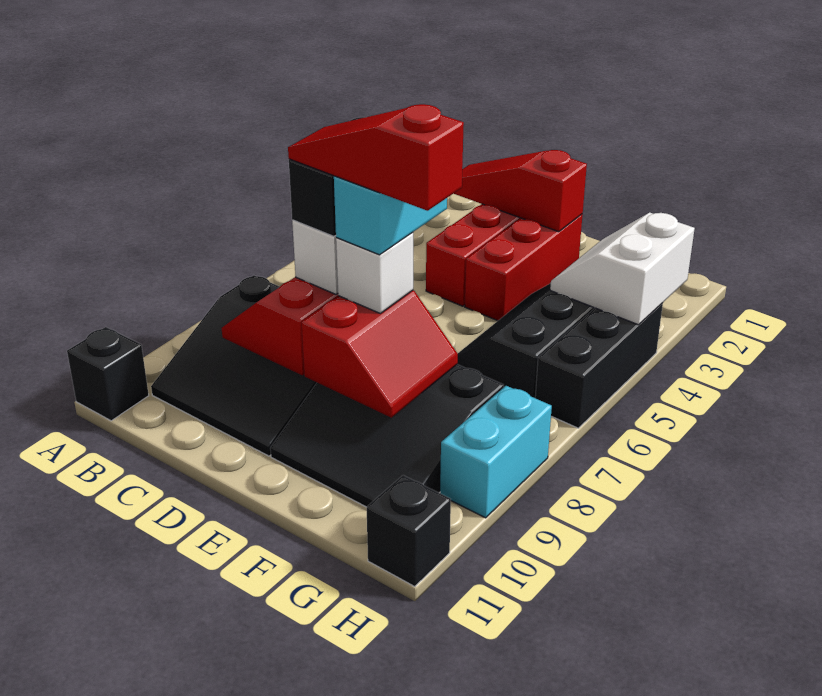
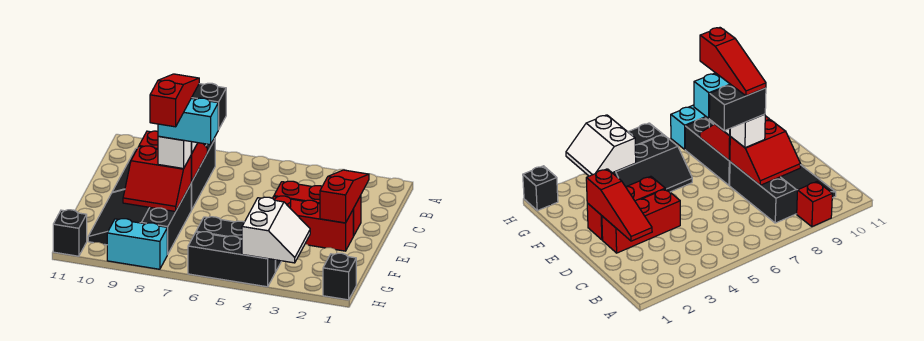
none -> red 1x1 brick [797,182,832,227]
black 1x1 brick [67,327,149,421] -> black 1x1 brick moved to [323,253,356,300]
white 2x2 slope [550,213,695,325] -> white 2x2 slope turned to [242,197,310,263]

